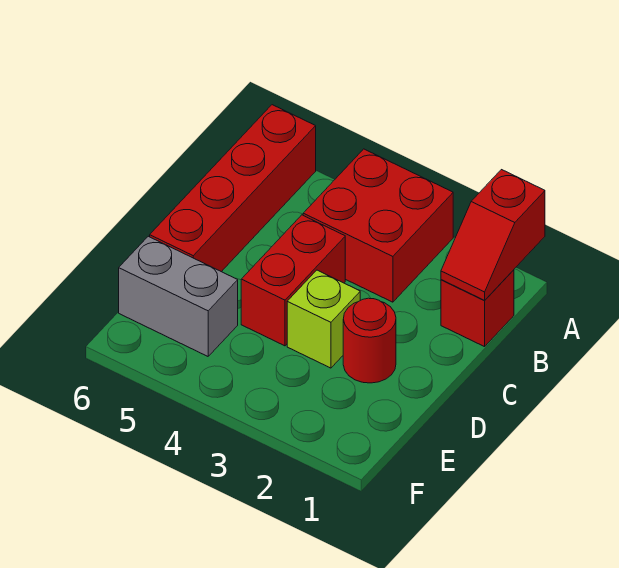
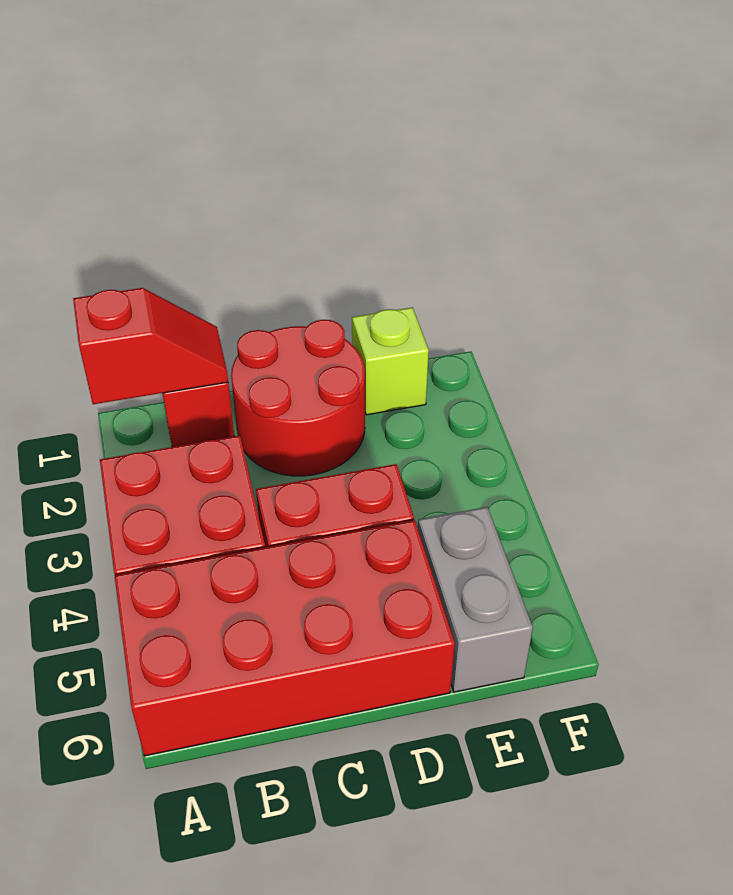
red 1x4 brick [150,105,316,272] -> red 2x4 brick [115,520,455,756]
red 1x1 round brick [343,298,396,383] -> red 2x2 round brick [231,320,365,476]
lime 1x1 brick [287,270,360,368] -> lime 1x1 brick moved to [352,307,429,415]

